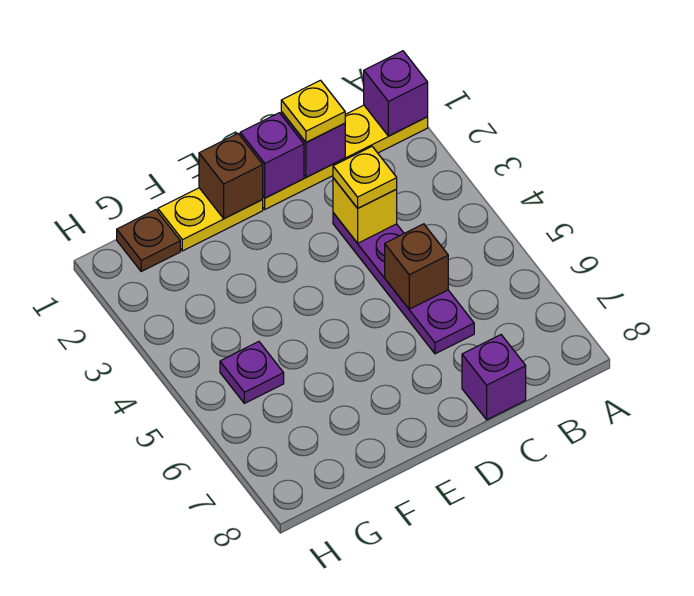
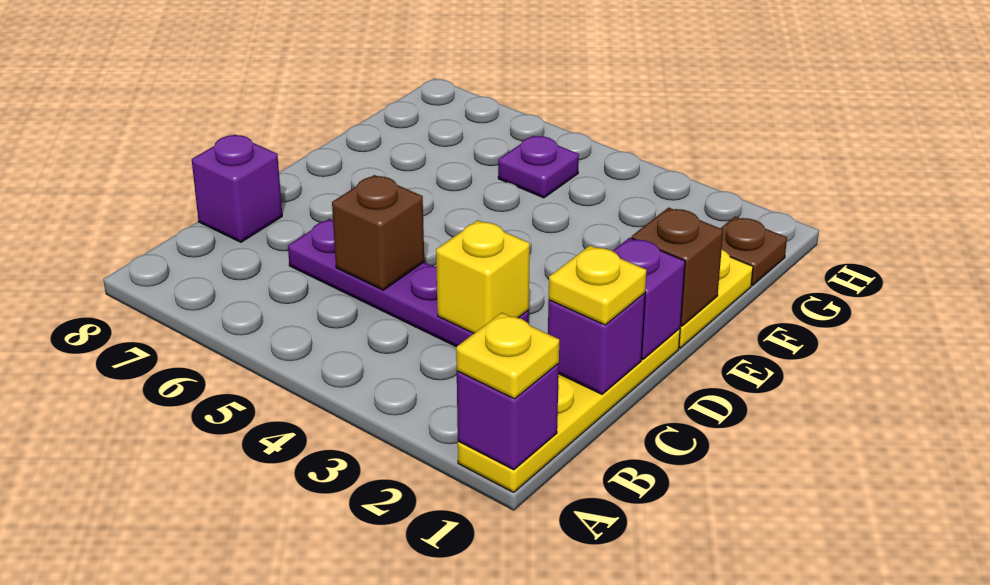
yellow 1x1 plate [333,147,397,208] -> yellow 1x1 plate moved to [456,313,559,399]

